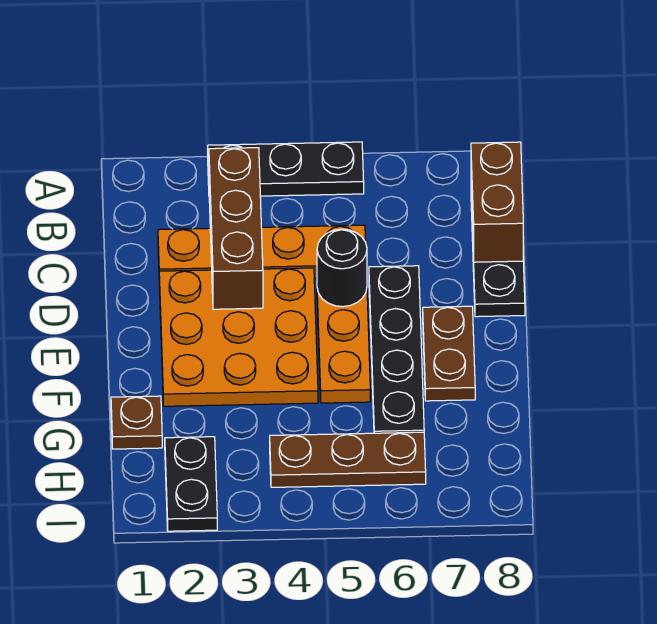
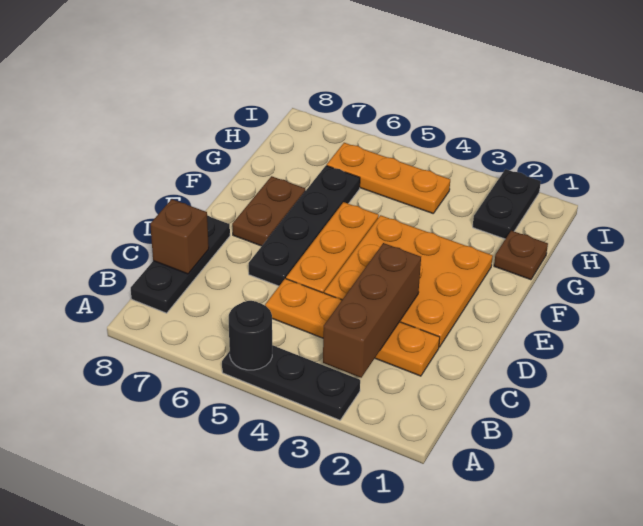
brown 1x2 brick [471,142,523,262] -> brown 1x1 brick [150,199,209,274]
black 1x1 round brick [317,229,367,307] -> black 1x1 round brick moved to [229,301,272,370]
brown 1x3 plate [270,432,426,487] -> orange 1x3 plate [327,143,450,213]

